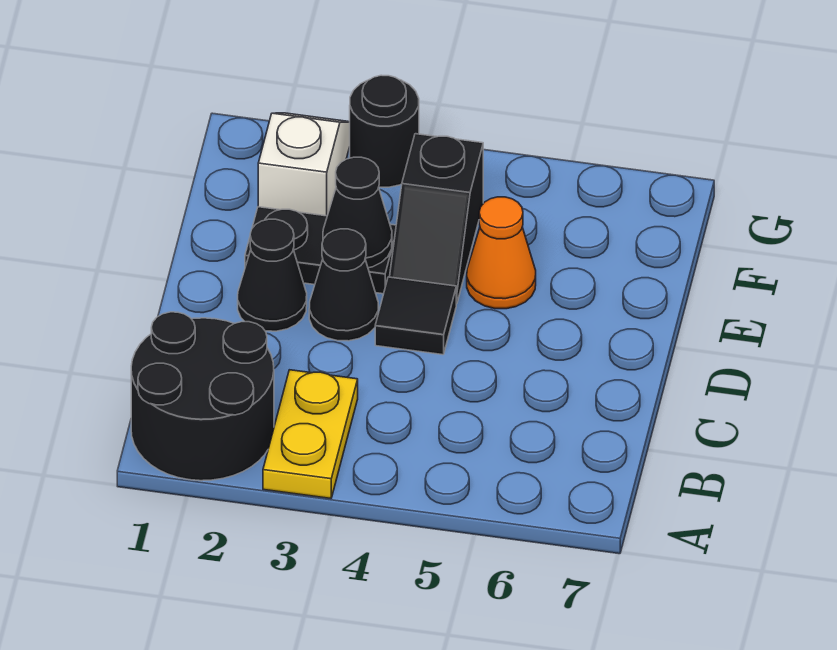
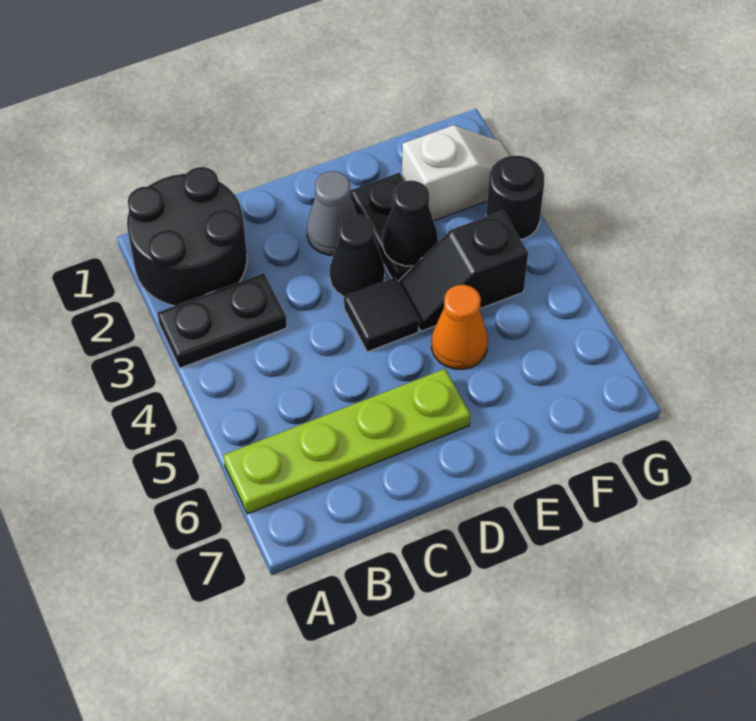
yellow 1x2 plate [263,370,358,499] -> black 1x2 plate [157,273,287,368]
none -> lime 1x4 plate [224,369,470,514]
black 1x1 cone [238,219,307,331] -> grey 1x1 cone [307,171,358,255]

